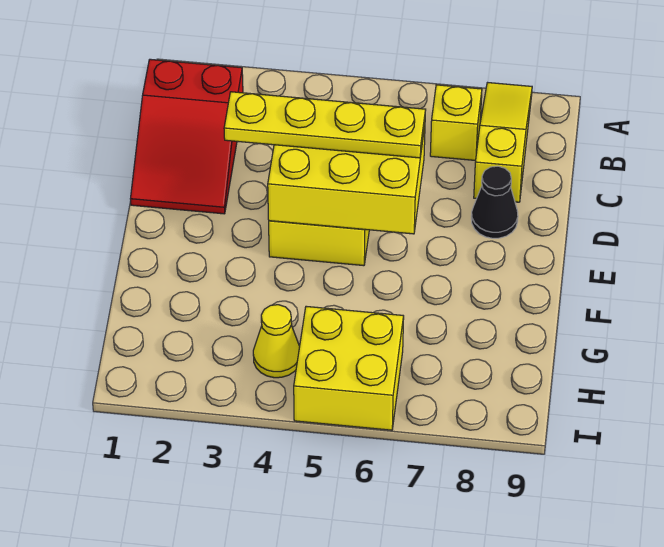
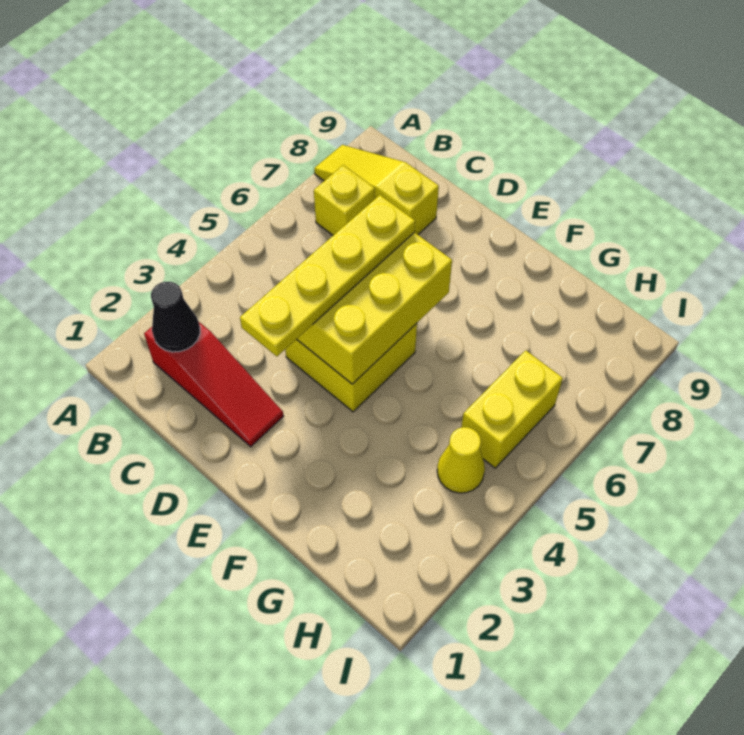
red 2x3 slope [131,59,243,214] -> red 1x3 slope [144,321,283,447]
black 1x1 cone [471,166,518,238] -> black 1x1 cone moved to [151,282,200,352]
yellow 2x2 brick [294,306,404,430] -> yellow 1x2 brick [461,350,563,468]

